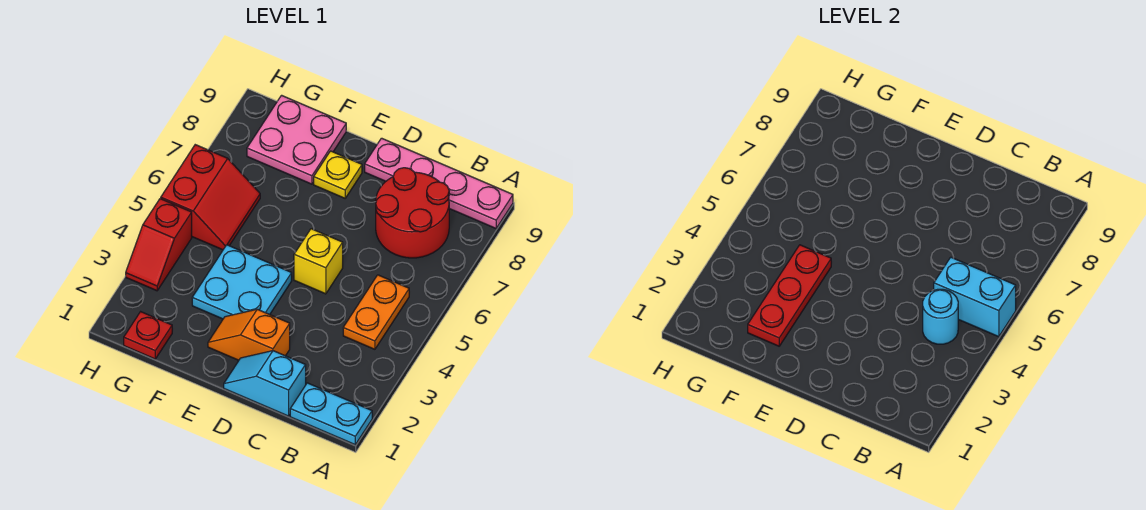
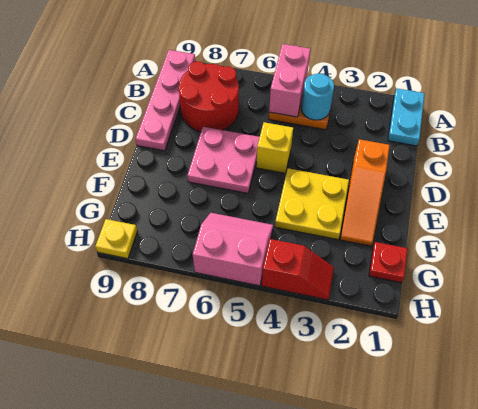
cyan 1x2 brick [934,257,1016,337] -> pink 1x2 brick [269,44,311,117]
cyan 1x2 slope [224,351,306,416] -> none
orange 1x2 slope [208,309,290,360] -> orange 1x3 slope [340,139,390,246]
cyan 2x2 plate [192,245,292,319] -> yellow 2x2 plate [275,168,349,240]
yellow 1x1 plate [314,151,362,198] -> yellow 1x1 plate moved to [95,219,137,259]
red 1x3 plate [748,245,831,346] -> none
pink 2x2 plate [247,95,346,184] -> pink 2x2 plate moved to [187,127,260,193]
red 2x2 slope [161,145,260,250] -> pink 2x2 slope [193,213,273,286]

